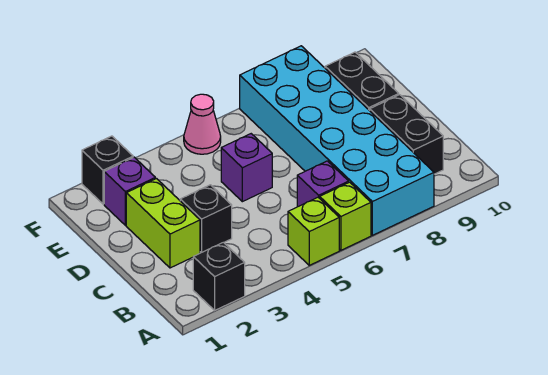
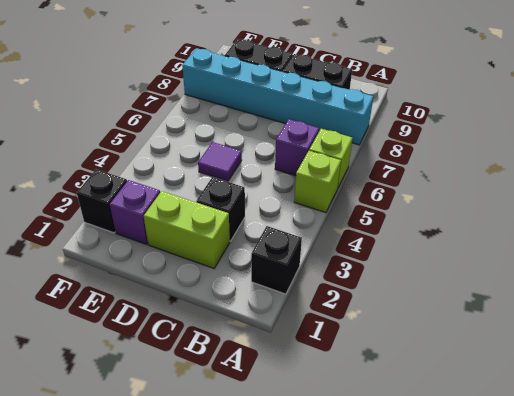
cyan 2x6 brick [240,46,434,235] -> cyan 1x6 brick [182,48,373,145]
purple 1x1 brick [221,134,272,202] -> purple 1x1 tile [198,142,242,181]
pink 1x1 cone [184,94,221,154] -> none

